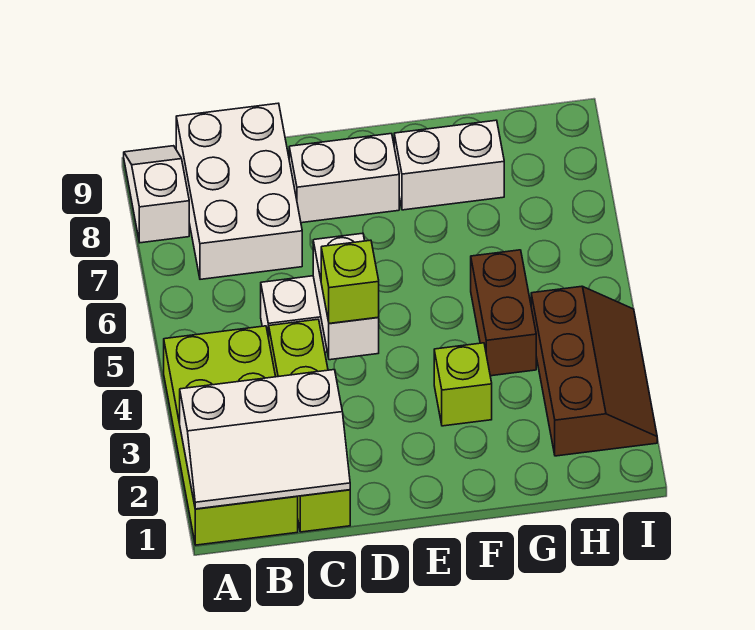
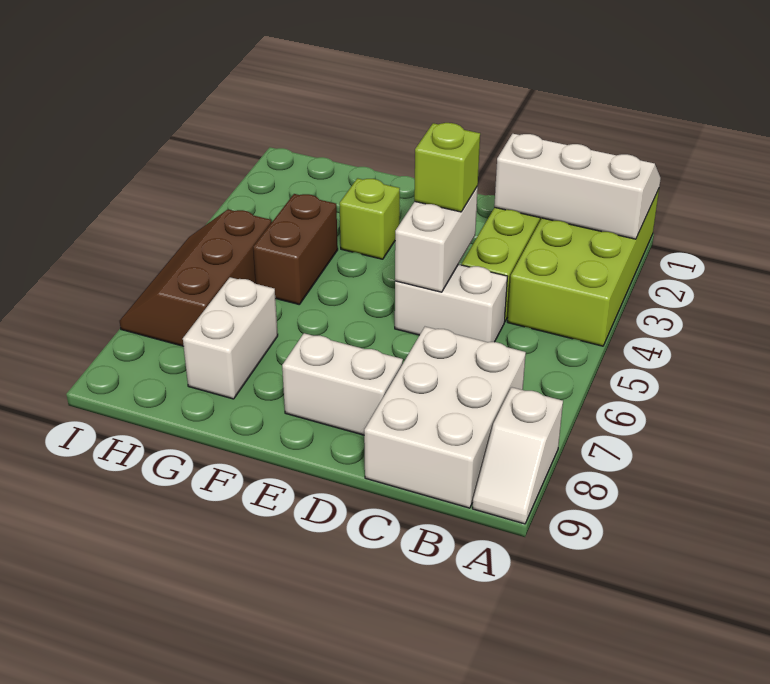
white 1x2 brick [394,120,504,210] -> white 1x2 brick turned to [183,277,278,399]
brown 2x3 slope [531,286,657,456] -> brown 2x3 slope moved to [120,210,272,346]

